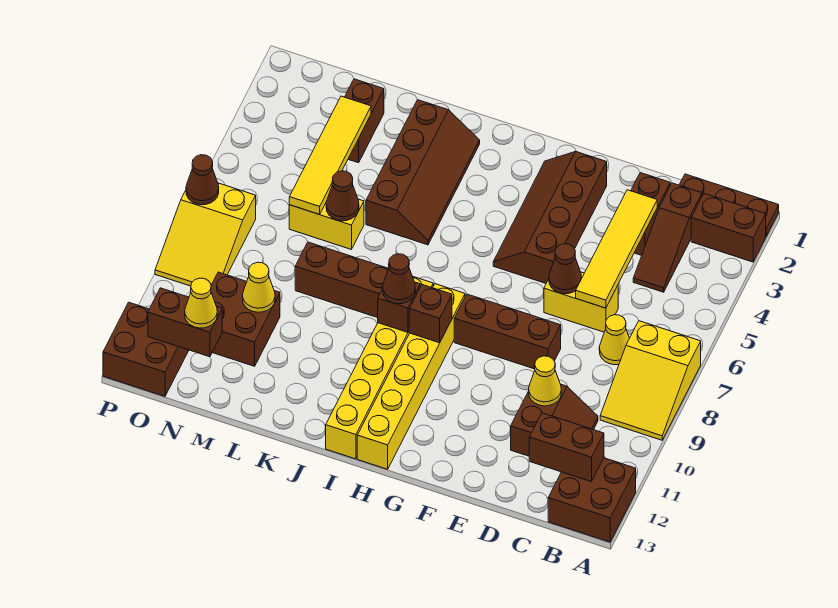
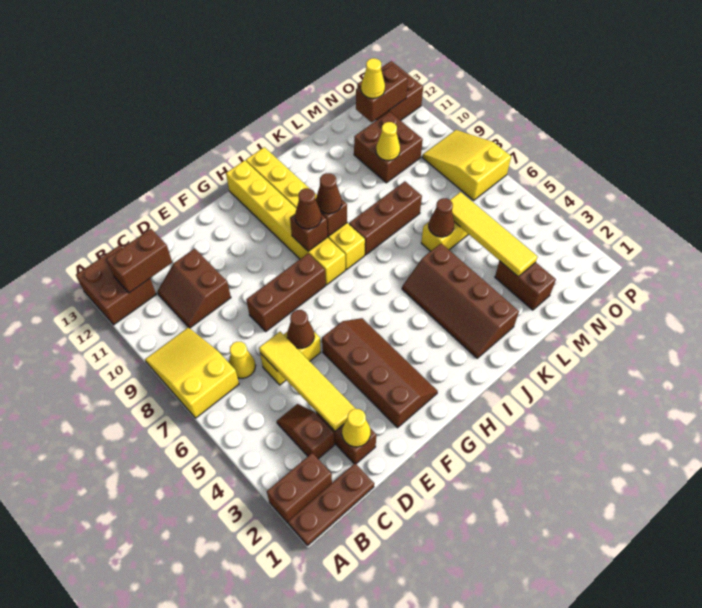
brown 1x3 slope [633,183,702,292] -> brown 1x2 slope [277,404,335,459]
yellow 1x1 cone [529,356,561,406] -> yellow 1x1 cone moved to [342,409,371,447]
brown 1x1 cone [186,155,219,205] -> brown 1x1 cone moved to [295,188,321,229]

